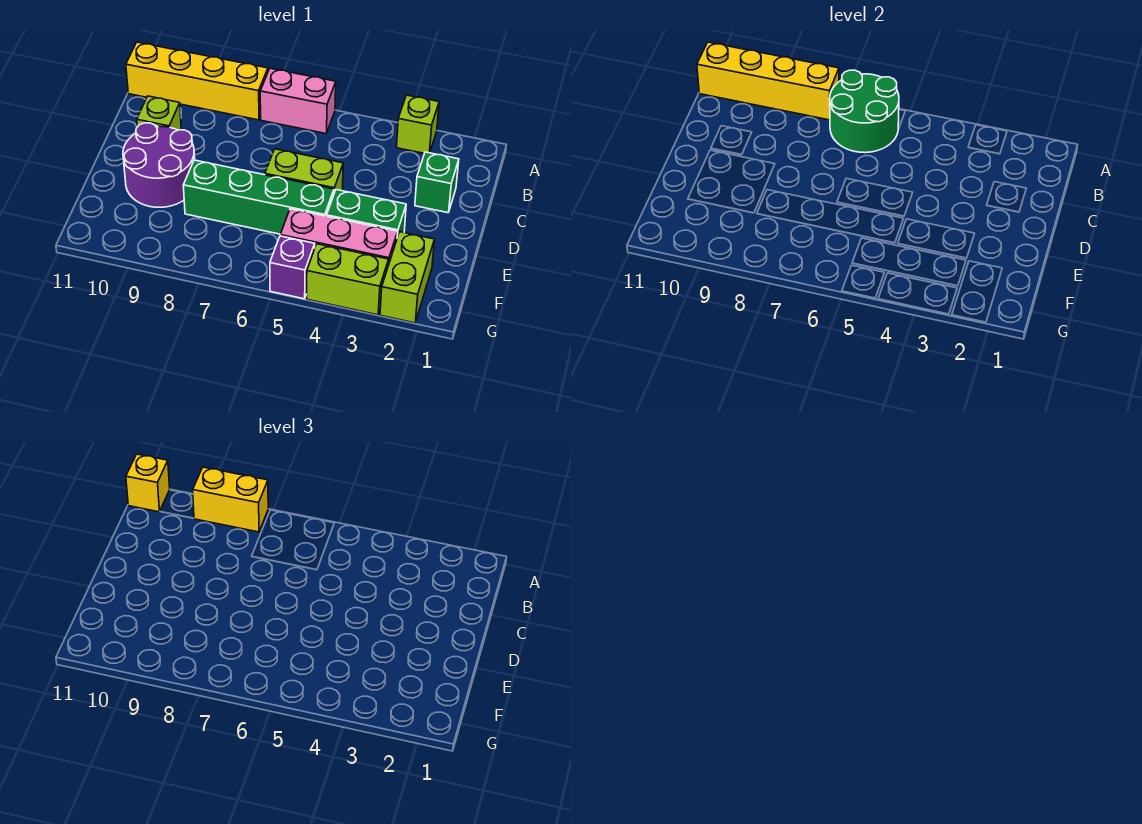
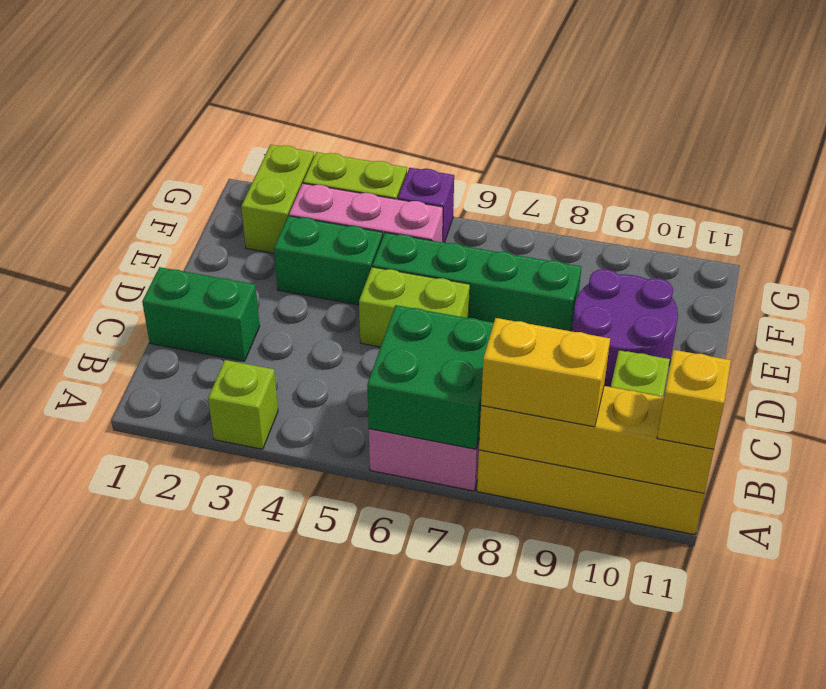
green 2x2 round brick [830,70,899,153] -> green 2x2 brick [367,305,494,449]
green 1x1 brick [415,152,459,213] -> green 1x2 brick [142,267,260,361]

